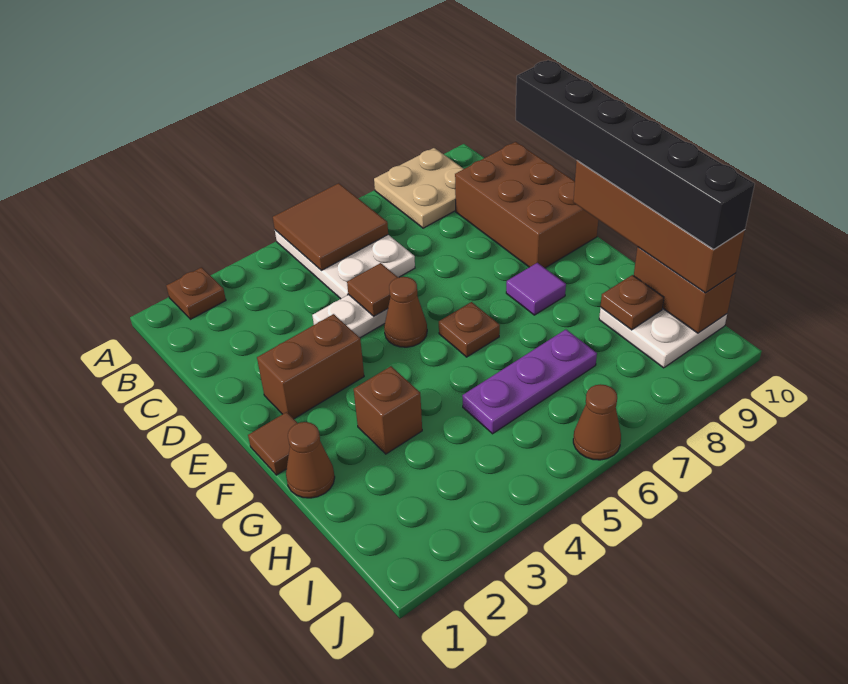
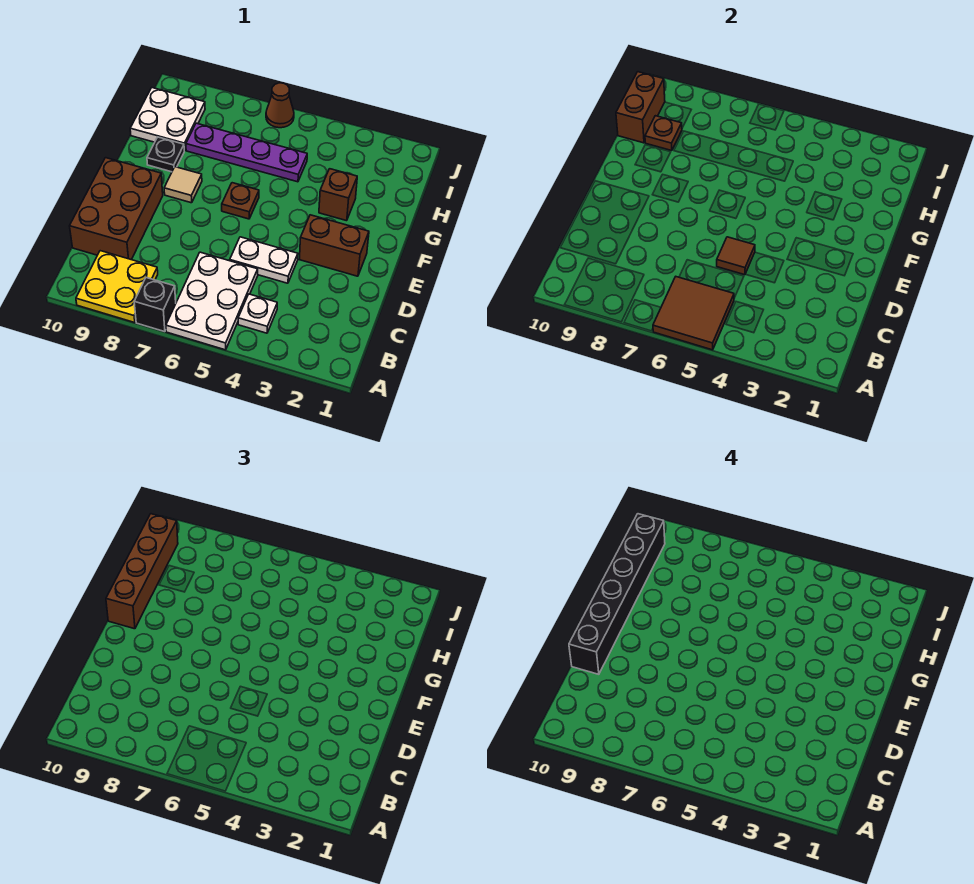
brown 1x1 plate [166,267,226,319] -> none
none -> black 1x1 brick [134,277,176,332]
tan 2x2 plate [374,148,463,228] -> yellow 2x2 plate [76,251,158,323]
none -> white 1x1 plate [238,294,277,333]
brown 1x1 cone [384,277,427,347] -> none
brown 1x1 tile [248,412,298,475] -> none
purple 1x1 tile [506,263,566,315] -> tan 1x1 tile [164,167,202,203]
brown 1x1 cone [286,422,335,498] -> none
none -> black 1x1 plate [147,137,184,172]
purple 1x3 plate [462,329,597,434] -> purple 1x4 plate [186,123,307,182]

